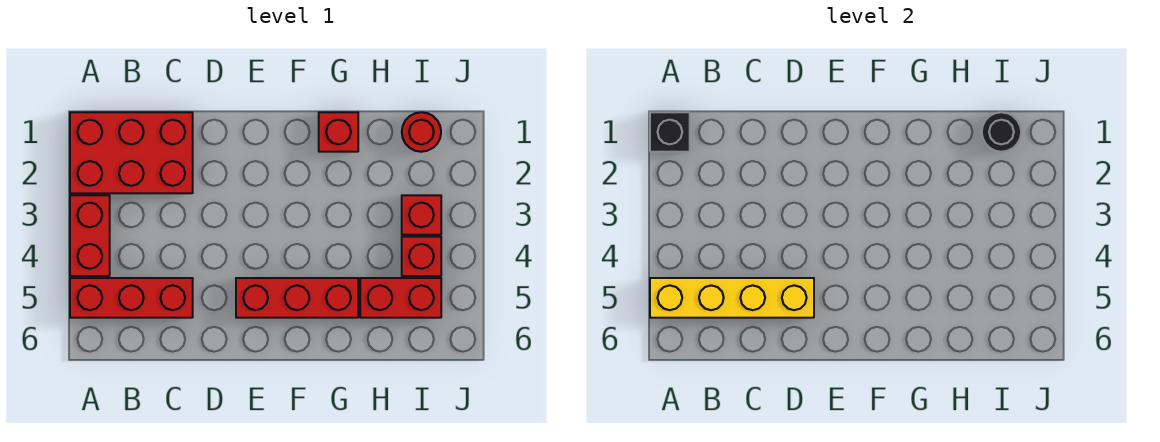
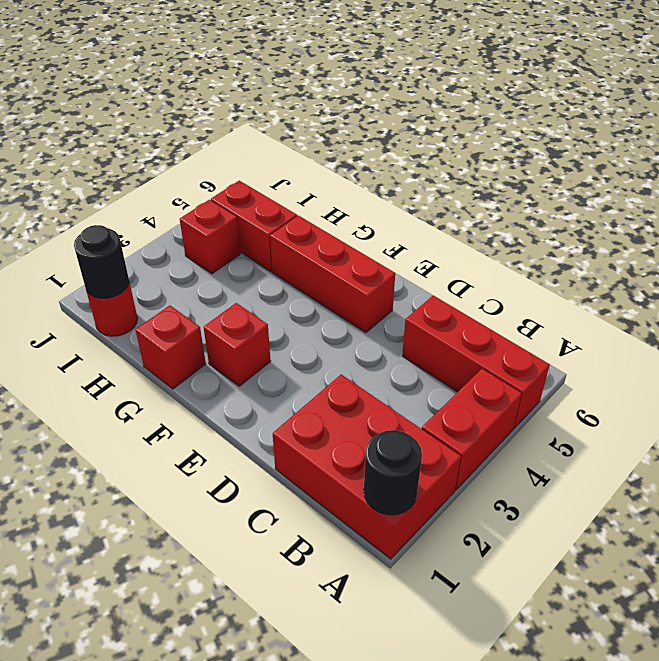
black 1x1 brick [650,112,690,152] -> black 1x1 round brick [364,430,422,515]
yellow 1x4 brick [650,278,814,318] -> none
red 1x1 brick [402,195,441,235] -> red 1x1 brick moved to [204,303,271,386]

